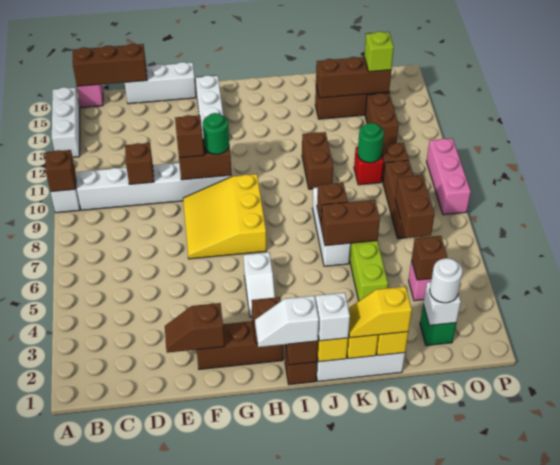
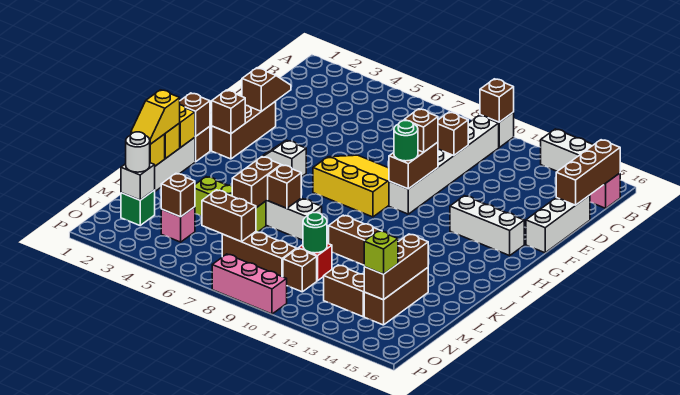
white 1x2 slope [255,296,319,347] -> none
white 1x1 brick [316,293,350,341] -> none
yellow 1x2 slope [348,286,412,338] -> yellow 1x2 slope turned to [131,90,180,144]

